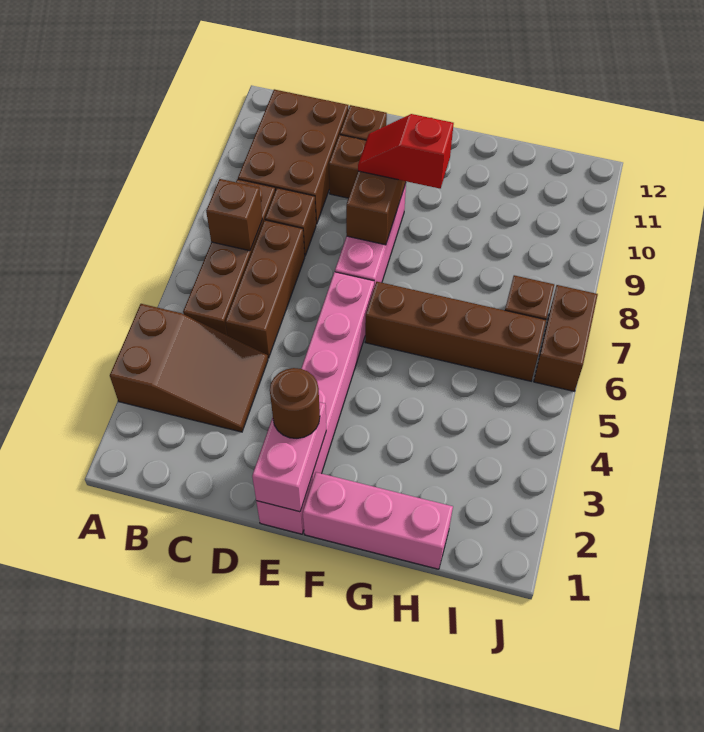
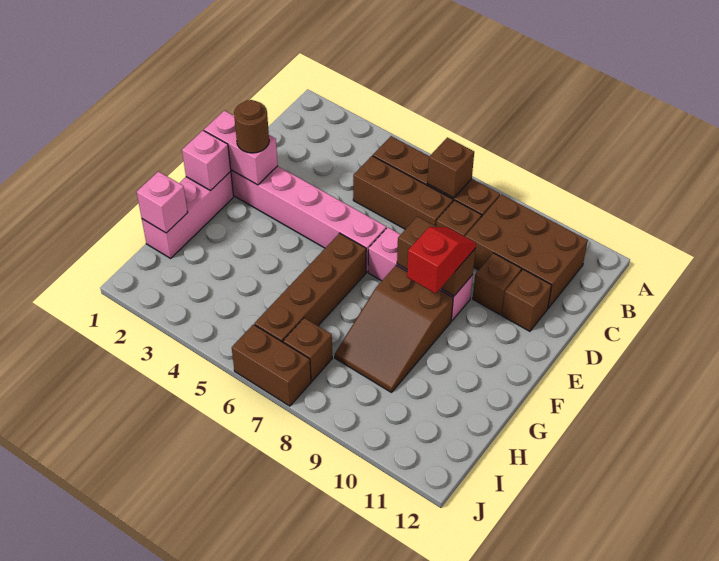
brown 2x3 slope [110,304,268,432] -> brown 2x3 slope moved to [335,265,453,392]
none -> pink 1x1 brick [182,131,231,191]
none -> pink 1x1 brick [137,172,188,233]

